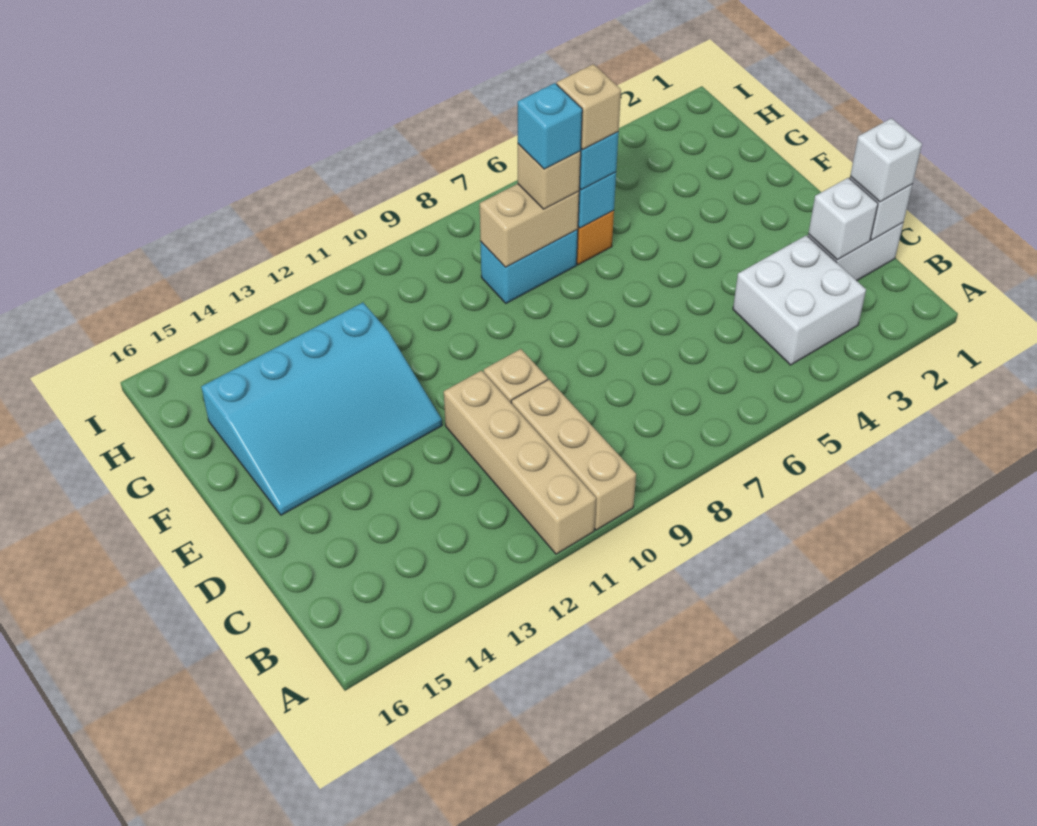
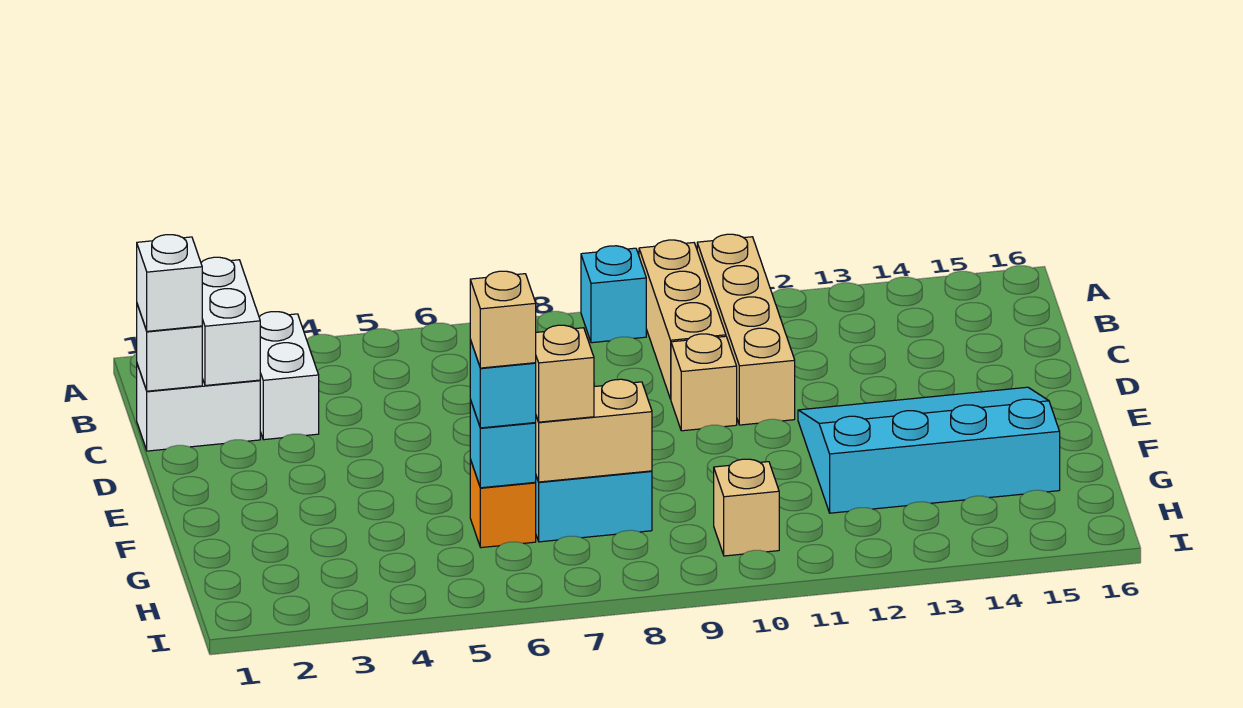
white 2x2 brick [733,235,866,365] -> white 1x2 brick [259,312,319,440]
white 1x1 brick [808,178,878,260] -> white 1x2 brick [201,257,260,386]
cyan 1x1 brick [518,83,582,169] -> cyan 1x1 brick moved to [581,246,646,343]
none -> tan 1x1 brick [714,459,779,556]

